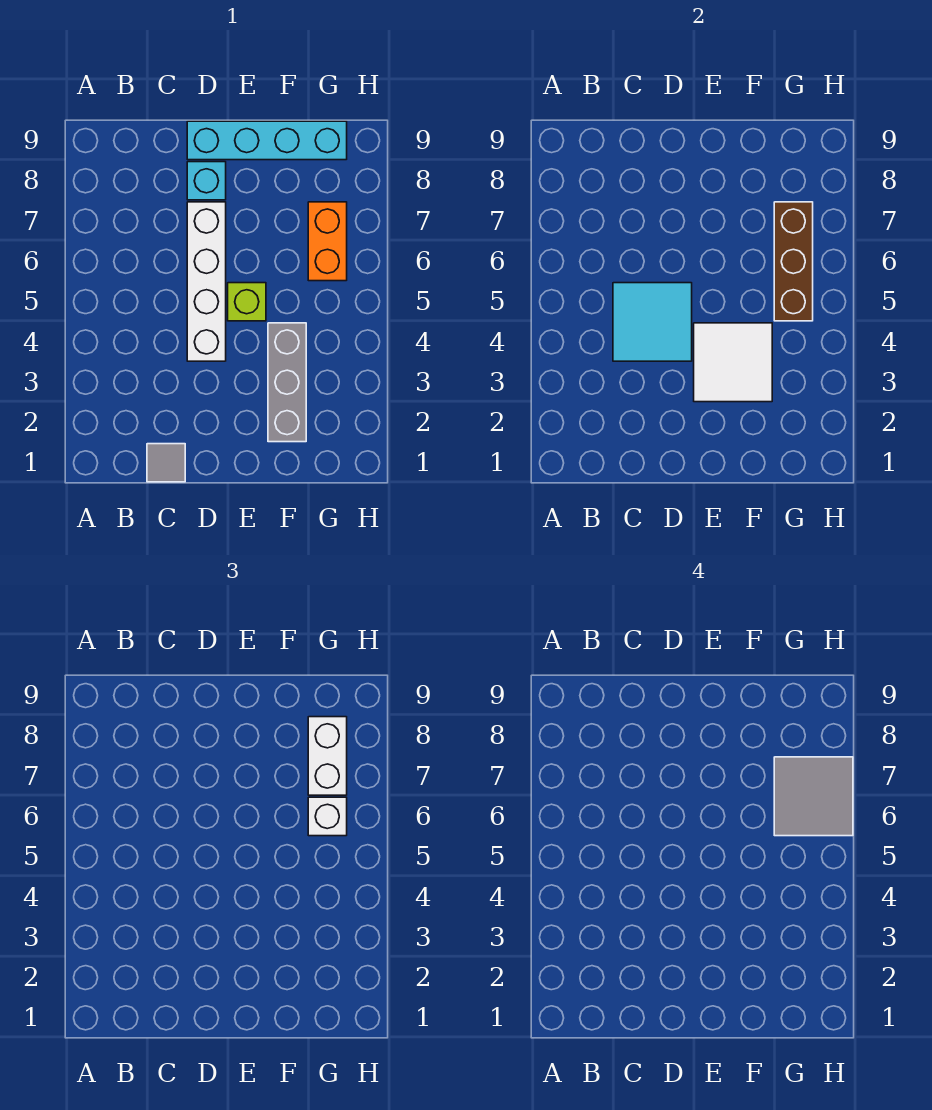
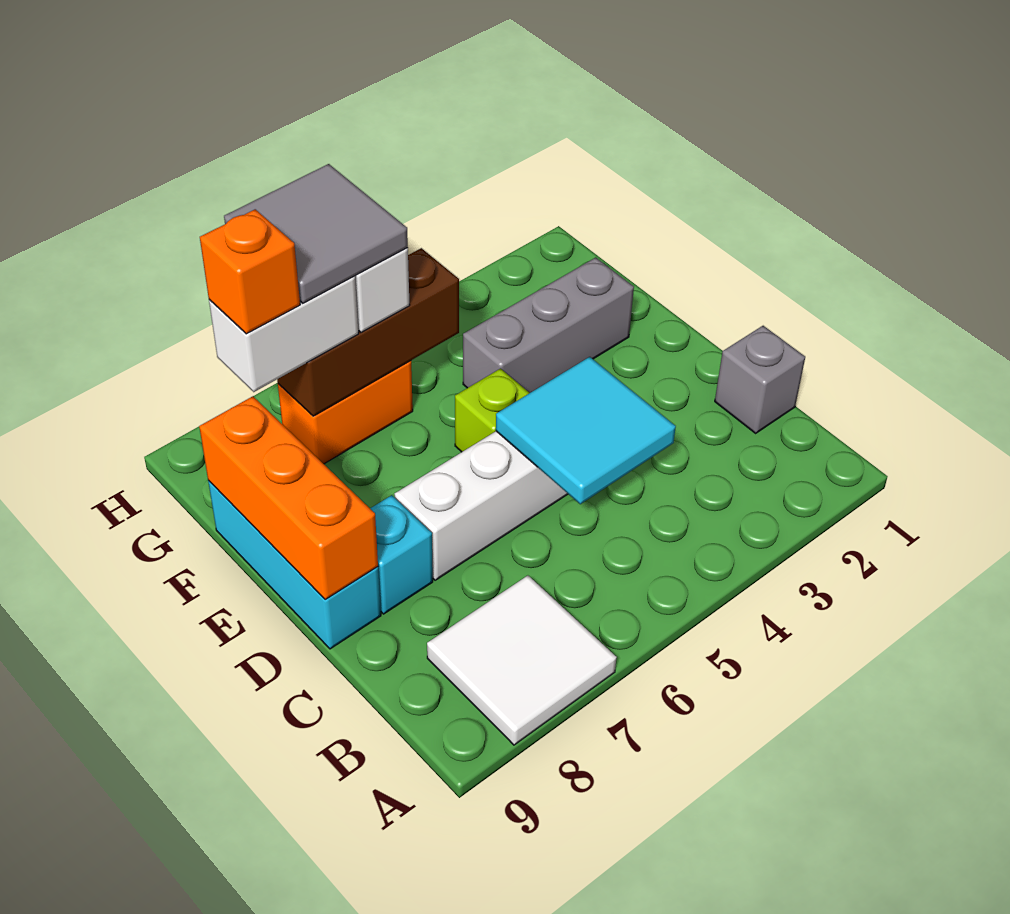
grey 1x1 tile [147,444,185,482] -> grey 1x1 brick [715,326,805,433]
cyan 1x4 brick [187,121,347,160] -> cyan 1x3 brick [208,481,381,649]
none -> orange 1x3 brick [199,396,378,600]
white 2x2 tile [694,323,772,402] -> white 2x2 tile moved to [427,575,617,745]
none -> orange 1x1 brick [200,209,300,334]

